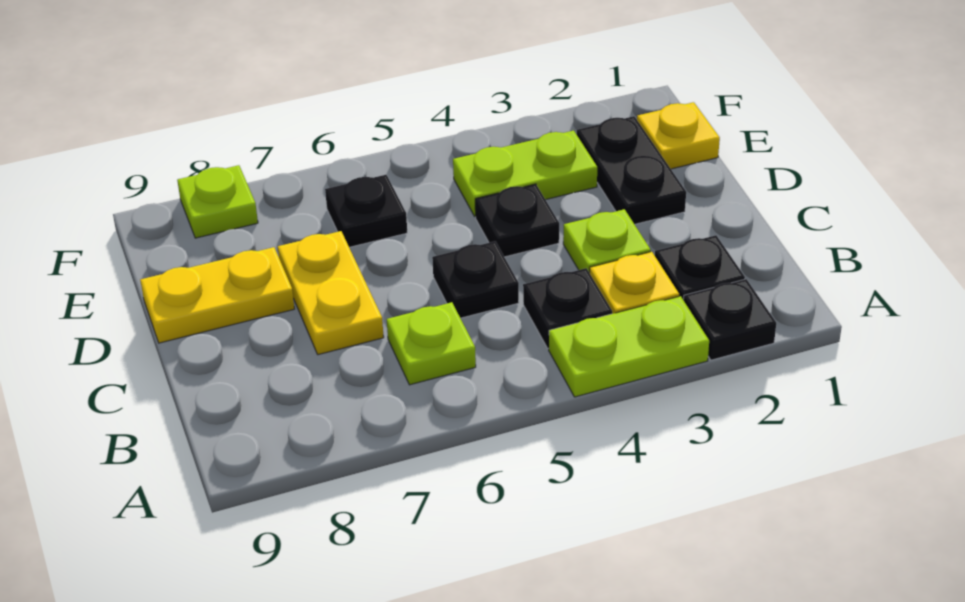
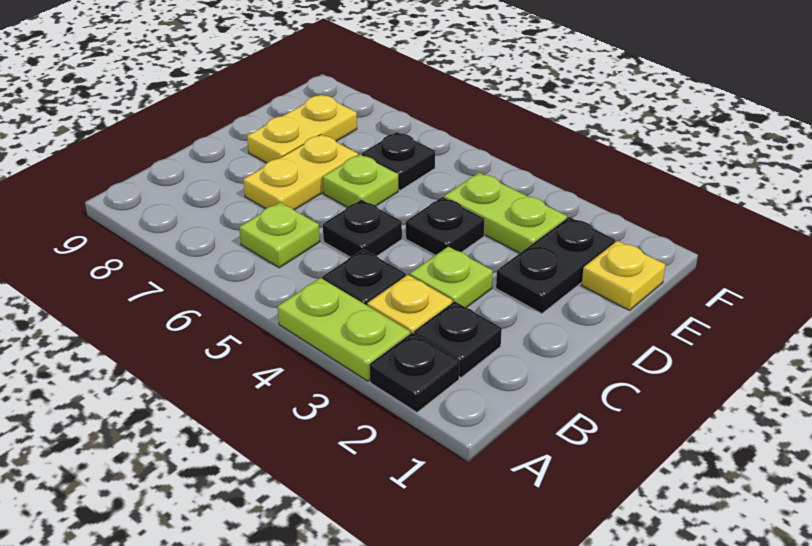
yellow 1x2 plate [140,247,294,343] -> yellow 1x2 plate turned to [247,95,357,163]
lime 1x1 plate [177,165,258,238] -> lime 1x1 plate moved to [323,154,398,207]

